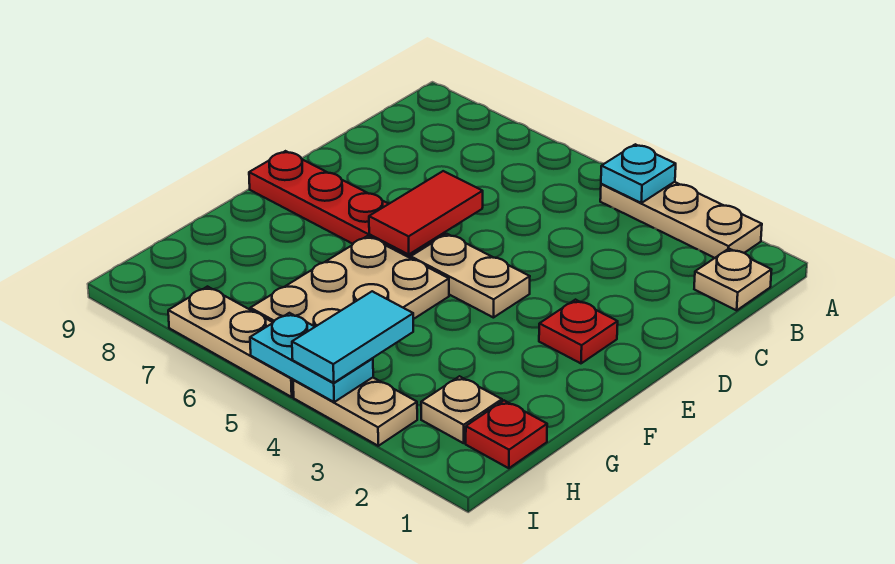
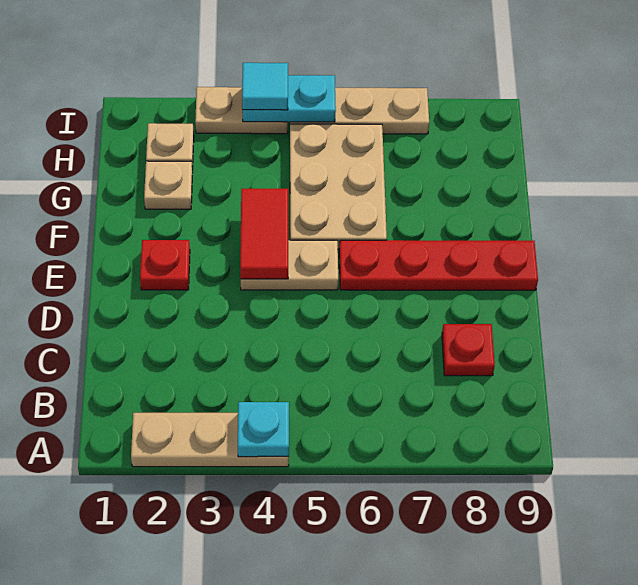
tan 1x1 plate [694,249,772,310] -> tan 1x1 plate moved to [144,161,193,209]
red 1x2 tile [369,171,483,254] -> red 1x2 tile moved to [240,189,288,279]
red 1x1 plate [466,401,547,468] -> red 1x1 plate moved to [442,324,495,376]
cyan 1x2 tile [292,291,413,383] -> cyan 1x1 tile [242,63,288,110]

